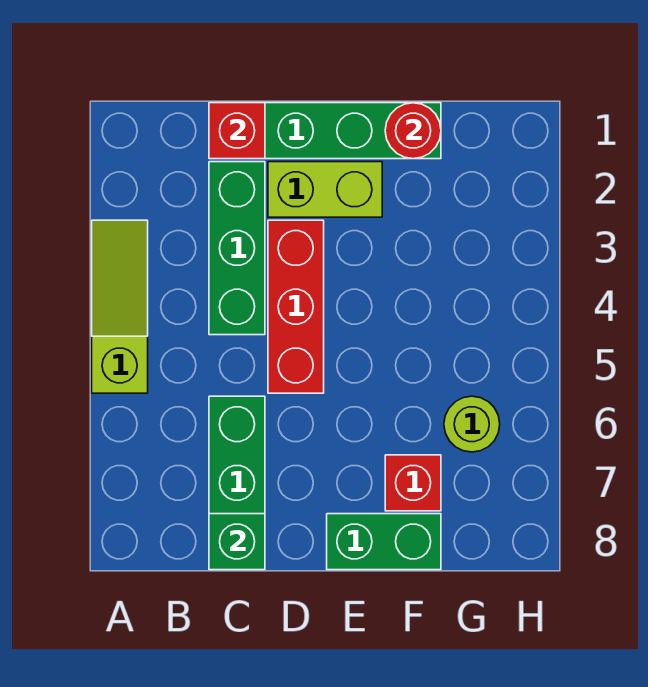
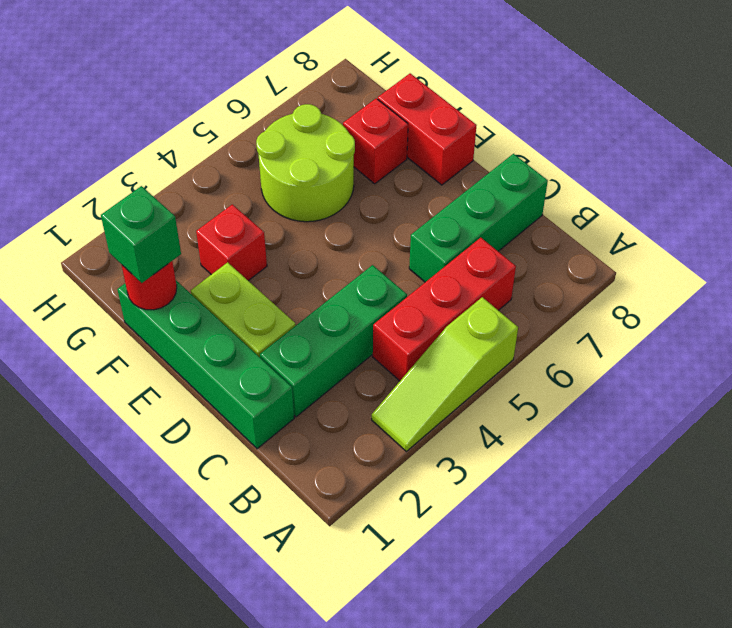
red 1x1 brick [209,103,265,159] -> red 1x1 brick moved to [196,204,267,281]
green 1x1 brick [209,514,265,570] -> green 1x1 brick moved to [101,186,181,283]
red 1x3 brick [268,220,324,393] -> red 1x3 brick moved to [373,238,516,381]
green 1x2 brick [327,514,441,570] -> red 1x2 brick [378,73,477,185]
lime 1x1 round brick [444,396,500,452] -> lime 2x2 round brick [256,104,355,222]

